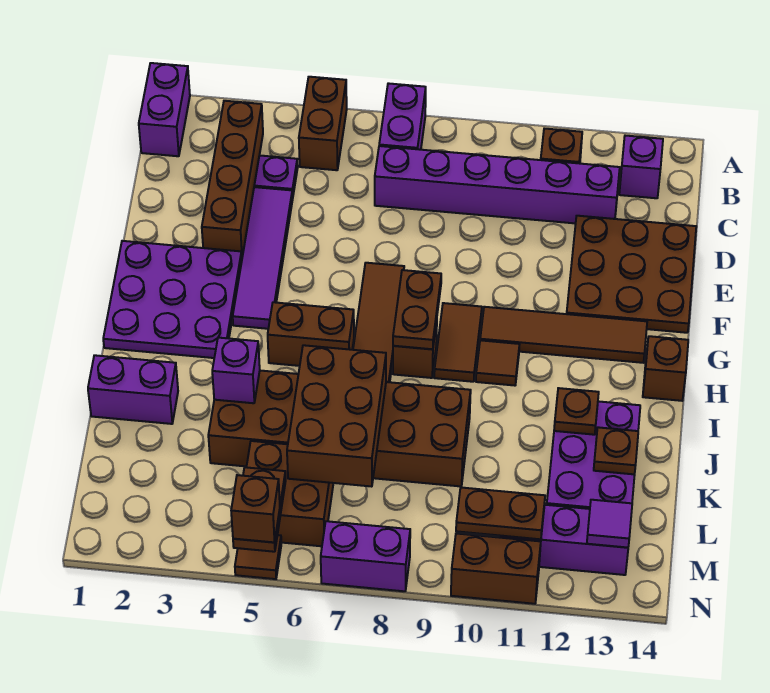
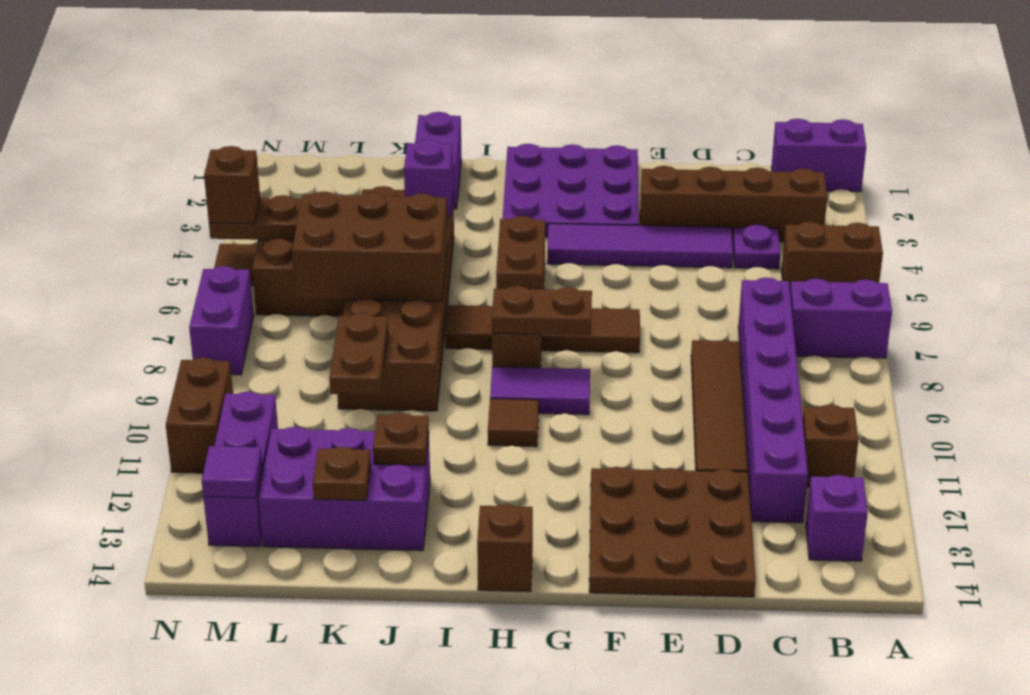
brown 1x2 tile [434,303,482,382] -> purple 1x2 tile [490,367,590,415]
brown 1x4 tile [480,307,647,363] -> brown 1x4 tile moved to [691,340,748,472]
brown 1x2 plate [456,488,545,539] -> brown 1x2 plate moved to [329,313,388,395]

